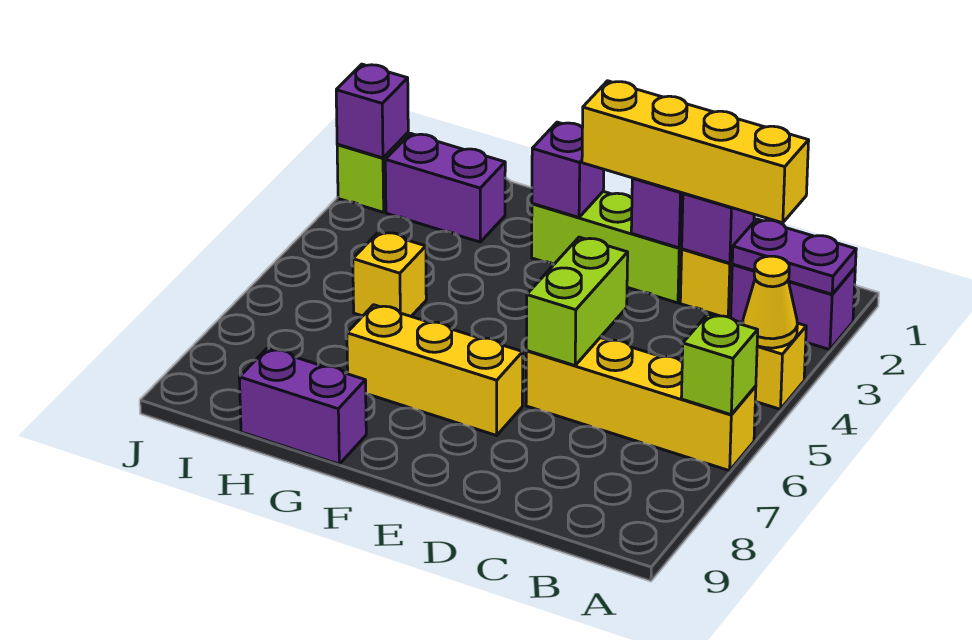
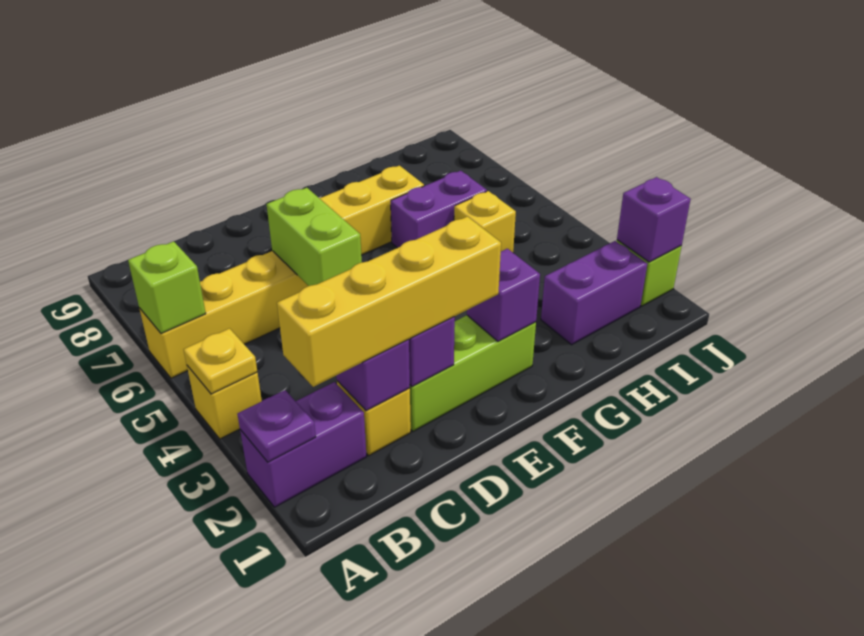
purple 1x2 plate [732,219,856,294] -> purple 1x1 plate [237,390,316,462]
yellow 1x1 cone [743,256,797,348] -> yellow 1x1 plate [184,328,257,394]
purple 1x2 brick [239,348,366,464] -> purple 1x2 brick moved to [391,171,487,248]

